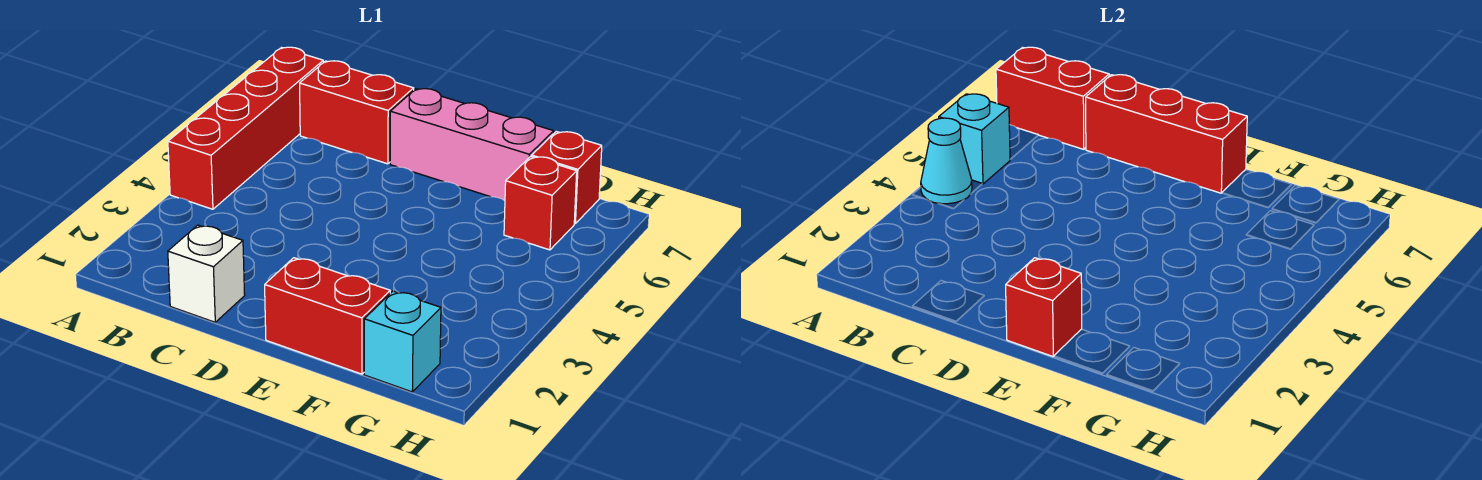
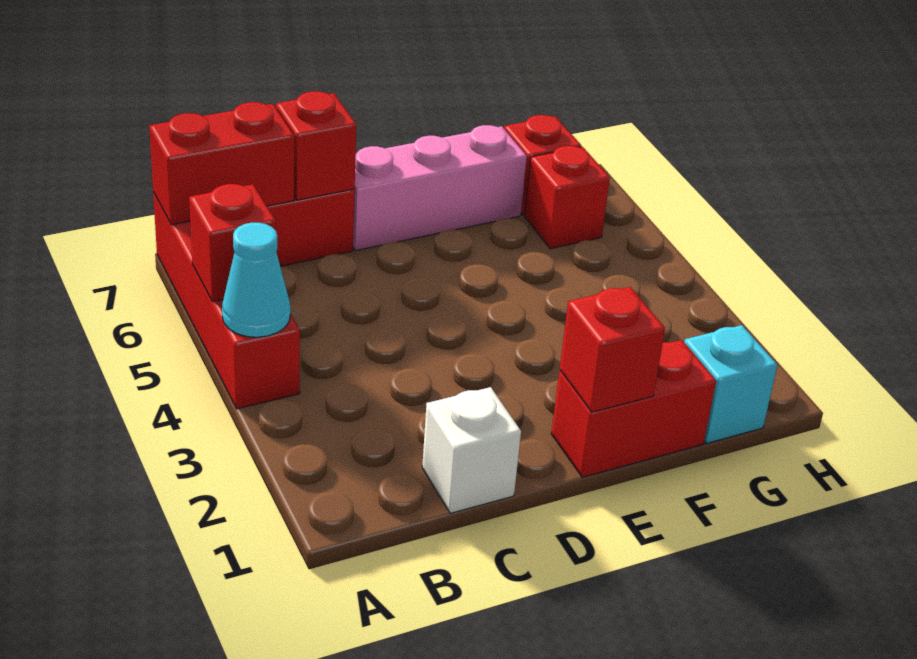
cyan 1x1 brick [939,94,1010,184] -> red 1x1 brick [189,184,276,302]
red 1x3 brick [1086,75,1247,193] -> red 1x1 brick [276,91,356,200]

